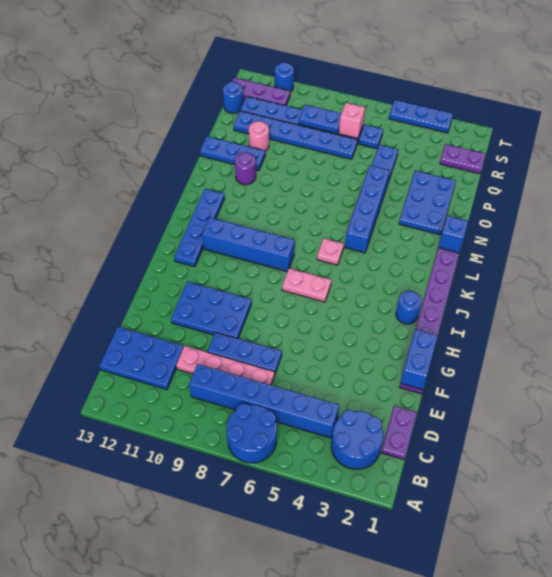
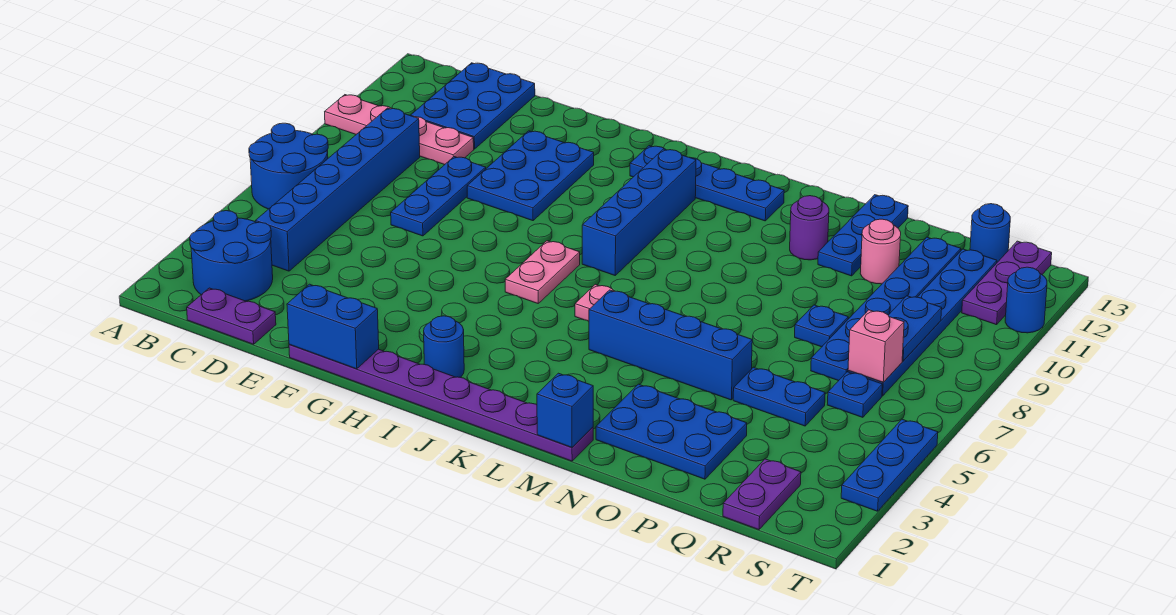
pink 1x4 plate [176,346,275,385] -> pink 1x4 plate turned to [325,95,474,165]
none -> blue 1x1 plate [795,305,848,347]

